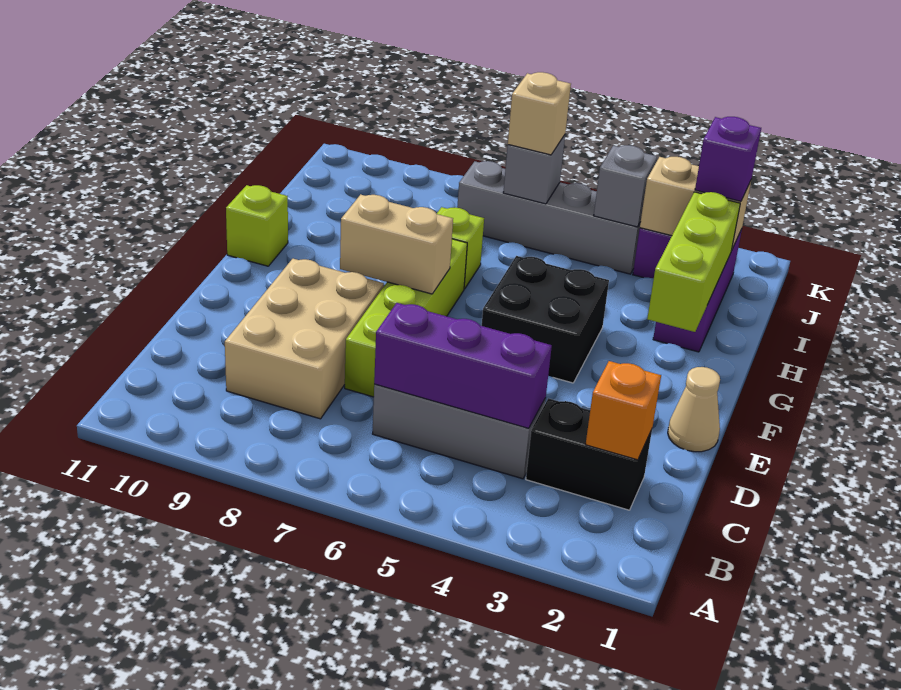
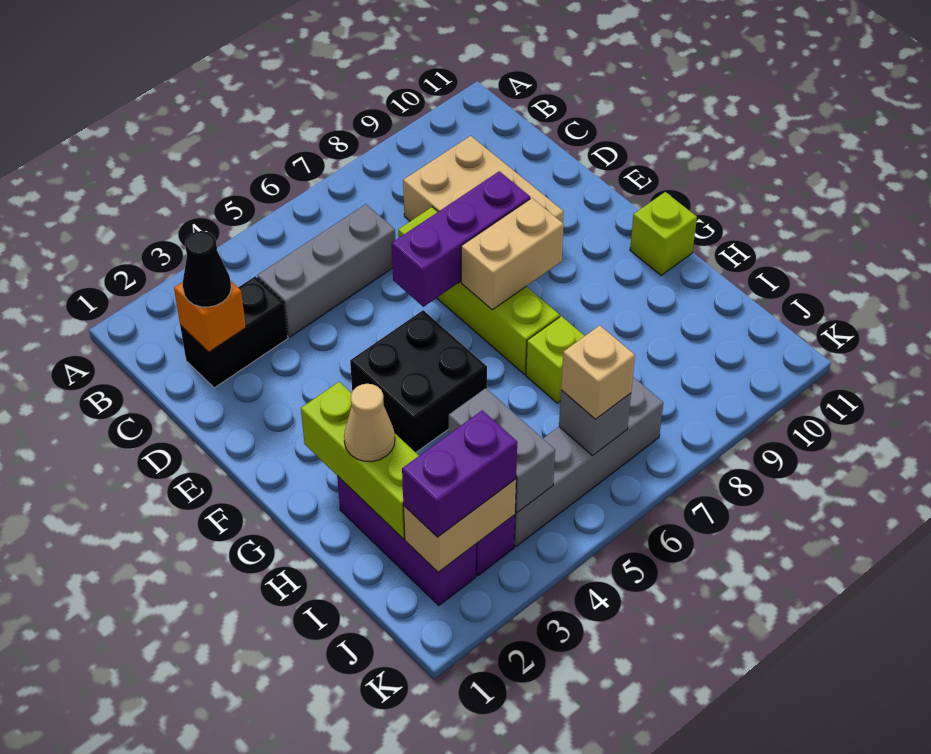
none -> black 1x1 cone [182,231,231,307]
purple 1x3 brick [374,303,552,428] -> purple 1x3 brick moved to [392,171,530,307]
tan 1x1 cone [668,367,720,452] -> tan 1x1 cone moved to [344,384,395,462]
purple 1x1 brick [695,117,761,201] -> purple 1x2 brick [402,410,517,537]
grey 1x1 brick [594,145,657,227] -> grey 1x2 brick [449,388,555,513]

